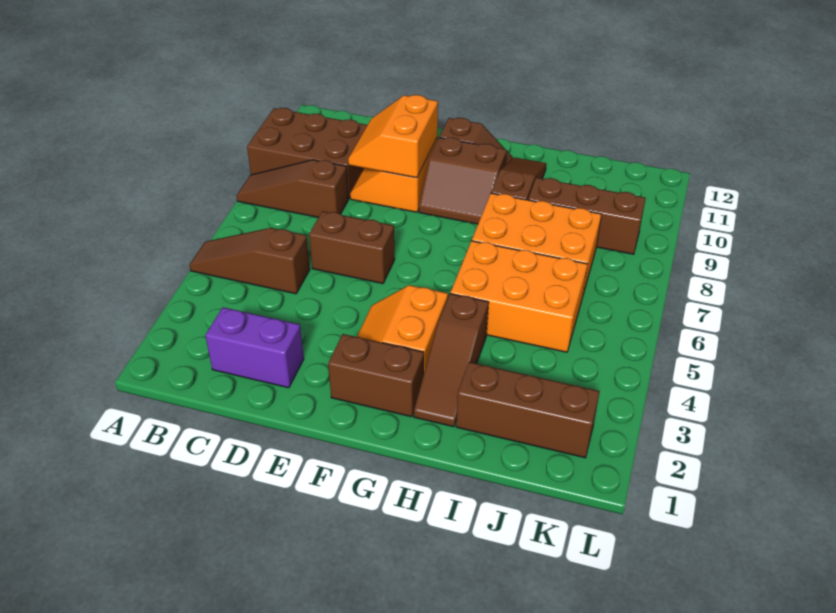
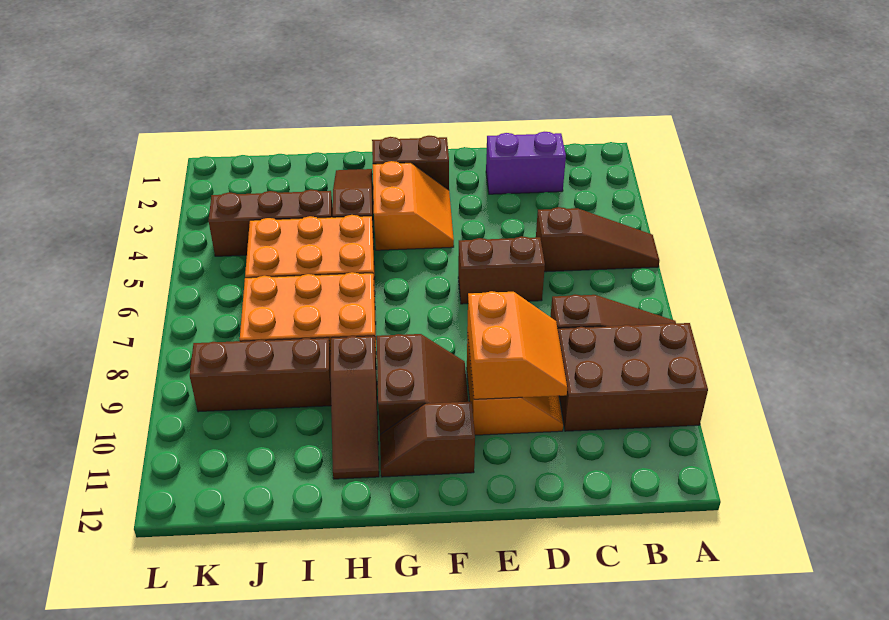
brown 2x2 slope [419,138,507,224] -> brown 2x2 slope turned to [377,334,468,434]
brown 1x3 brick [456,362,600,458] -> brown 1x3 brick moved to [208,190,333,256]

